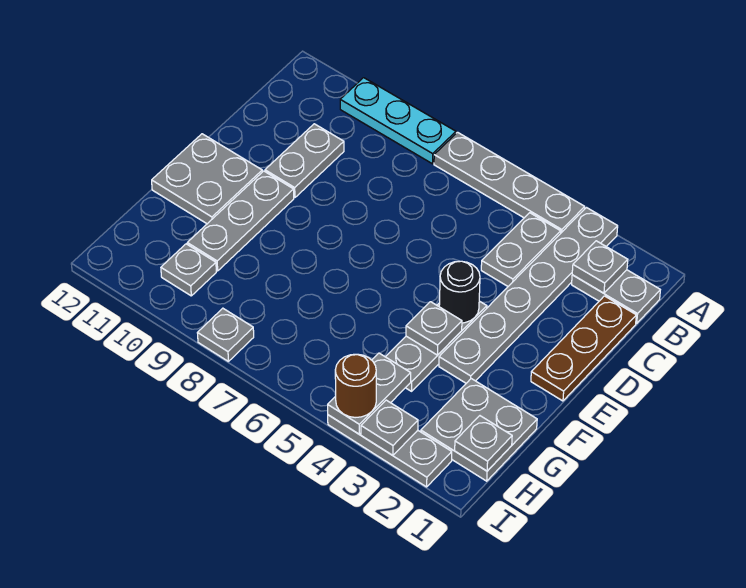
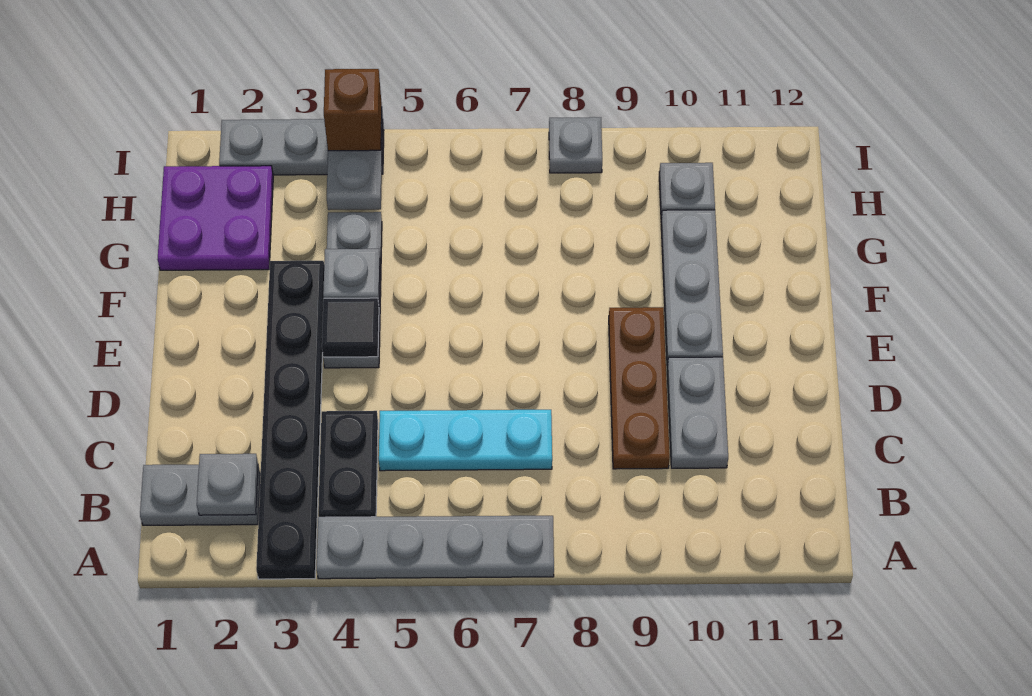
grey 1x6 plate [439,208,618,383] -> black 1x6 plate [256,261,324,579]
cyan 1x3 plate [340,78,456,164] -> cyan 1x3 plate moved to [379,410,552,471]
grey 1x2 plate [481,213,561,286] -> black 1x2 plate [318,411,378,517]
brown 1x3 plate [531,296,636,401] -> brown 1x3 plate moved to [609,307,670,469]
black 1x1 round brick [439,261,480,323] -> black 1x1 tile [322,298,379,357]
grey 2x2 plate [152,134,262,224] -> none
grey 2x2 plate [421,379,537,481] -> purple 2x2 plate [158,166,273,270]
grey 1x1 plate [455,416,512,471] -> none
grey 1x1 plate [361,400,418,455] -> none
brown 1x1 round brick [335,354,376,418] -> brown 1x1 brick [324,69,382,151]

